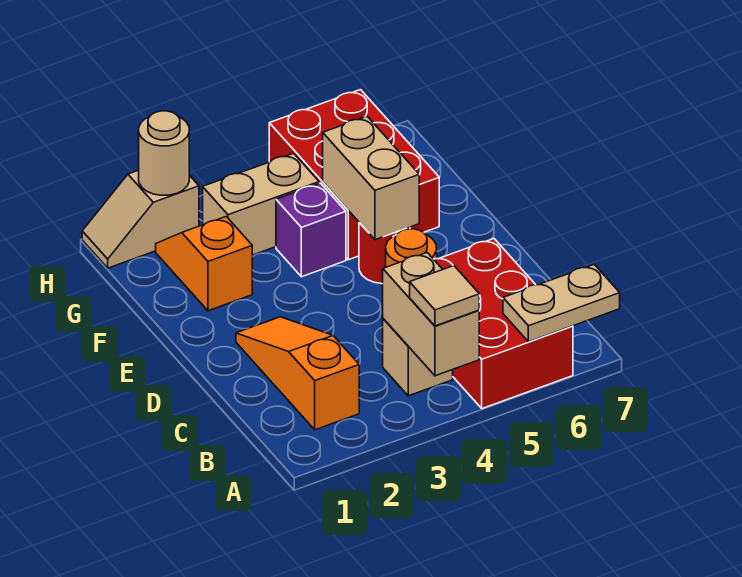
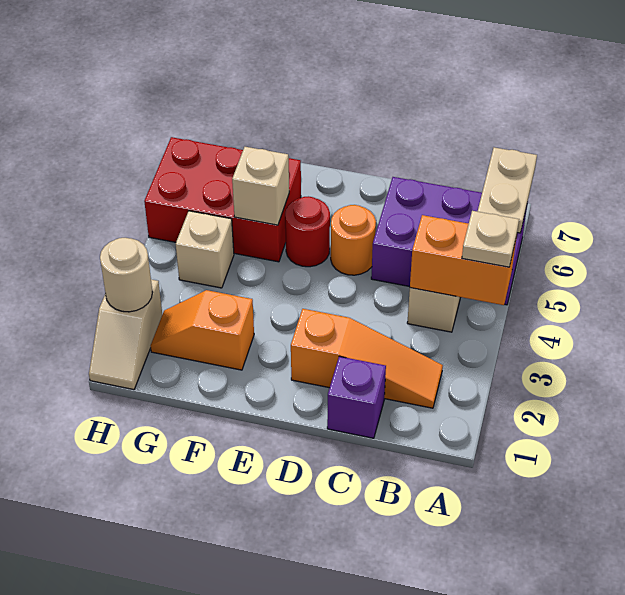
tan 1x2 brick [383,253,479,376] -> orange 1x2 brick [410,215,517,305]
tan 1x1 tile [410,266,479,326] -> tan 1x1 plate [462,211,519,267]
red 2x3 brick [434,239,573,409] -> purple 2x3 brick [371,177,527,305]
orange 1x3 slope [236,317,359,430] -> orange 1x3 slope turned to [291,309,443,408]
tan 1x2 brick [323,116,419,240] -> tan 1x1 brick [232,147,289,225]
purple 1x1 brick [276,183,346,277] -> purple 1x1 brick moved to [327,356,386,438]
tan 1x2 brick [203,153,319,255] -> tan 1x1 brick [176,211,234,288]

